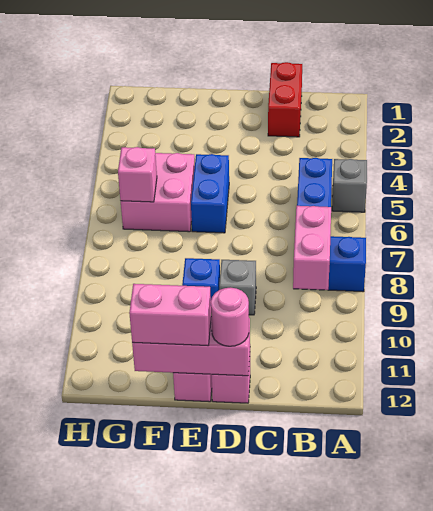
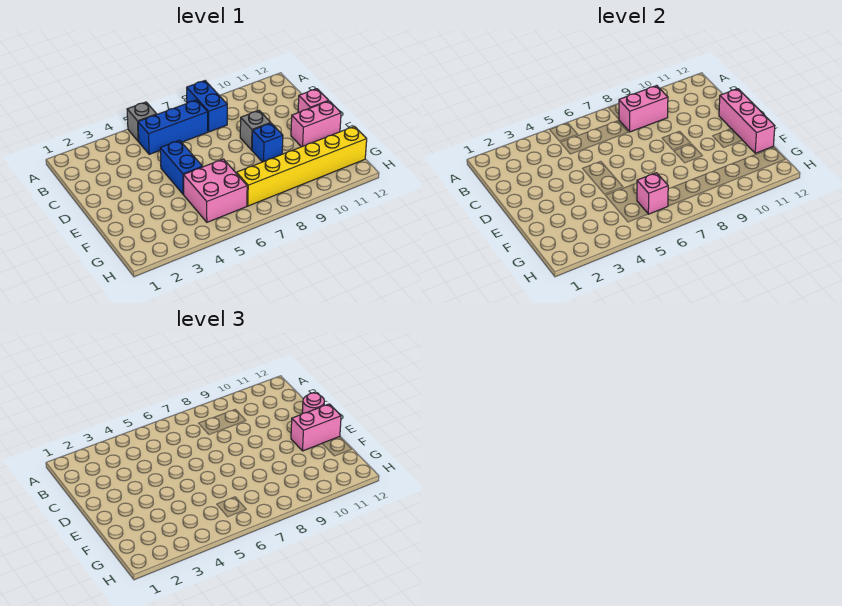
red 1x2 brick [268,62,302,137] -> none
blue 1x2 brick [191,154,229,233] -> blue 1x2 brick turned to [160,140,203,194]
pink 1x2 brick [129,284,211,346] -> pink 1x2 brick turned to [291,404,341,451]
none -> yellow 1x6 brick [237,126,367,206]

